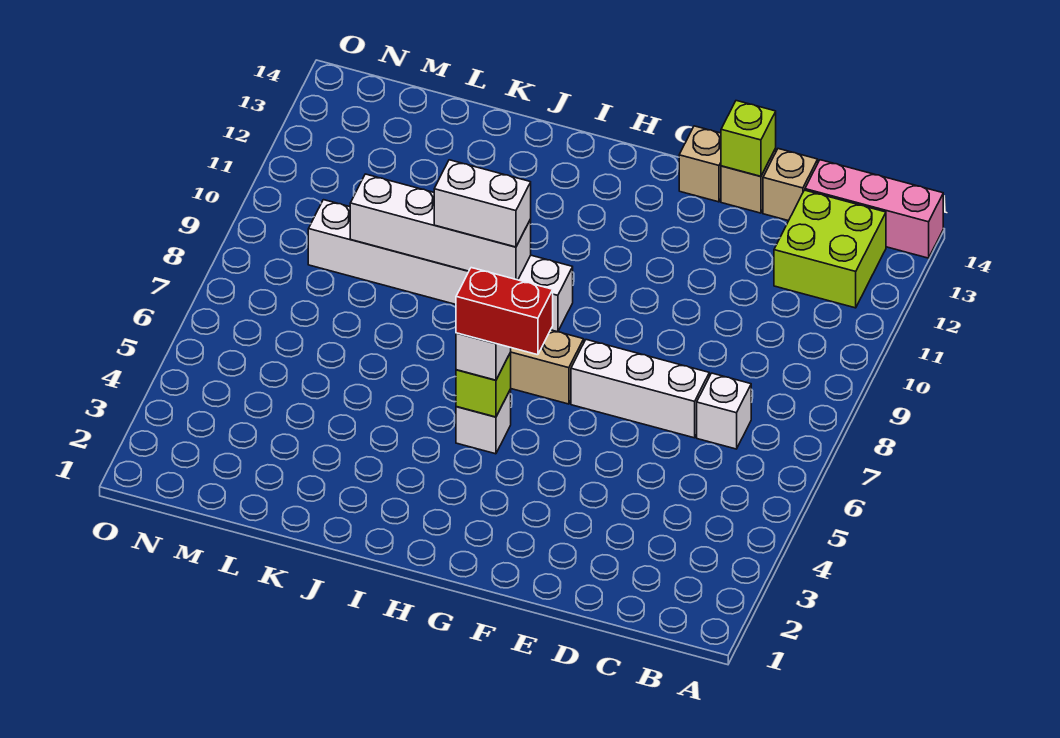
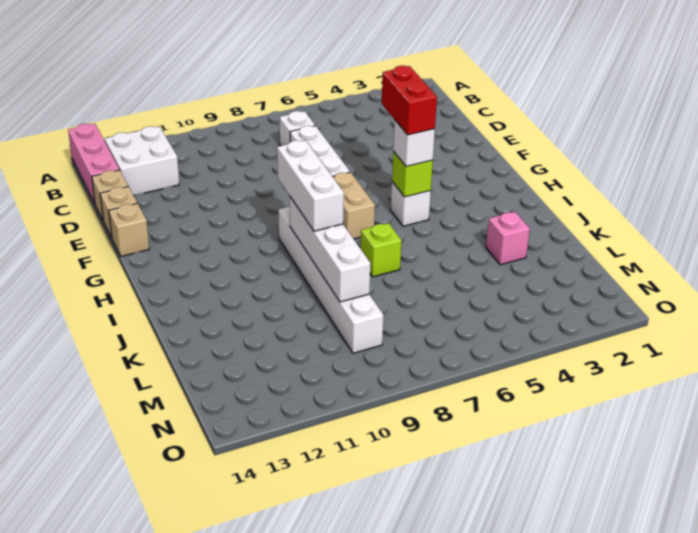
lime 2x2 brick [774,190,886,308] -> white 2x2 brick [105,126,179,195]
lime 1x1 brick [721,101,776,176] -> lime 1x1 brick moved to [361,223,402,277]
white 1x2 brick [434,160,531,247] -> white 1x3 brick [277,140,344,231]
none -> pink 1x1 brick [486,212,530,265]

